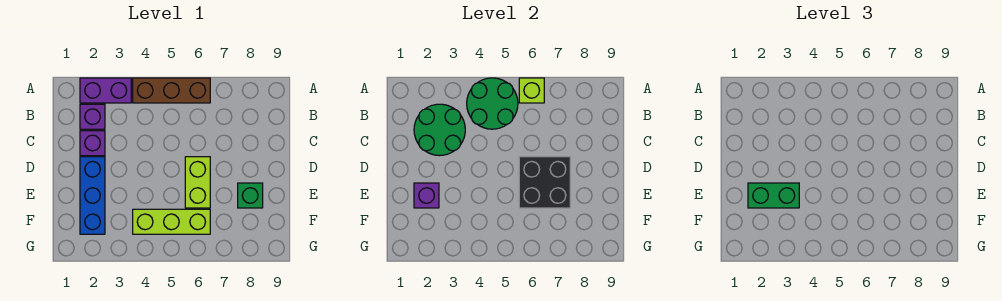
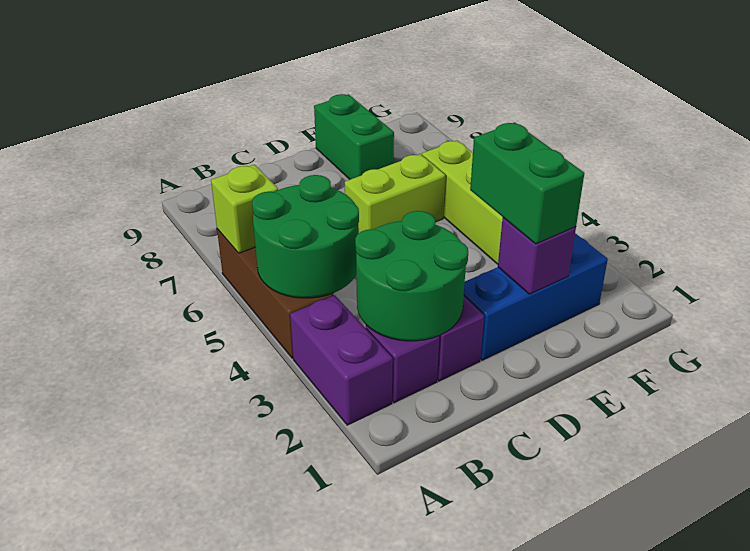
black 2x2 brick [519,157,570,208] -> none
green 1x1 brick [238,183,263,208] -> green 1x2 brick [314,94,394,179]

